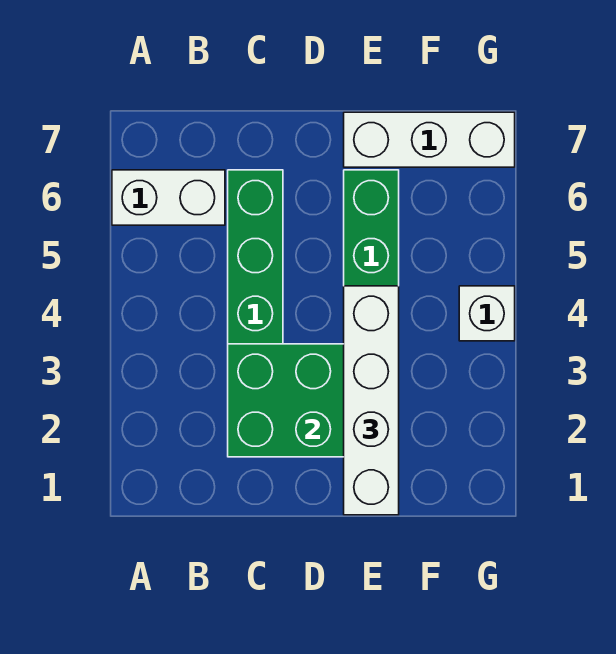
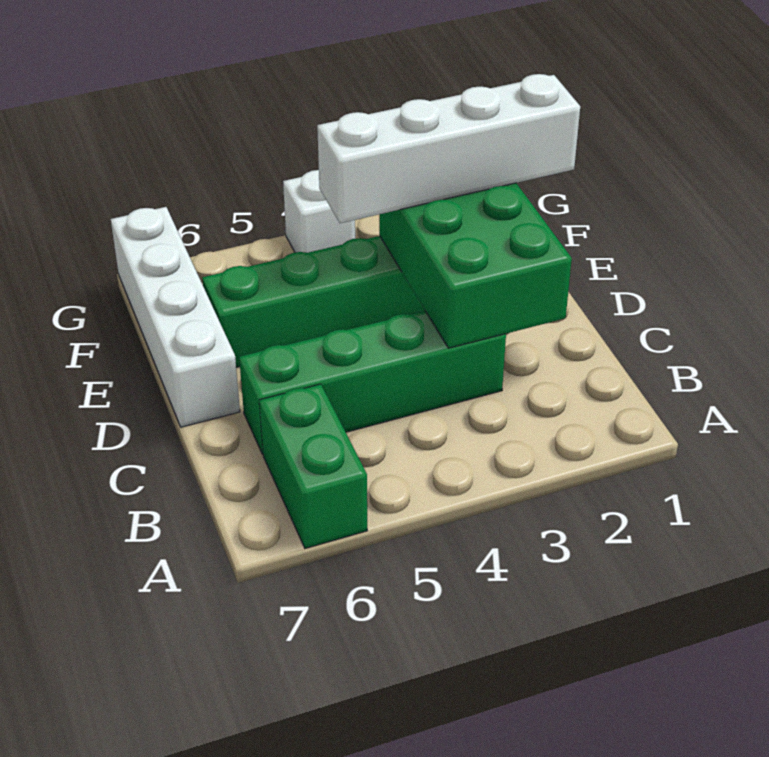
white 1x2 brick [112,170,225,225] -> green 1x2 brick [259,384,367,548]
white 1x3 brick [344,112,515,167] -> white 1x4 brick [111,207,240,427]

